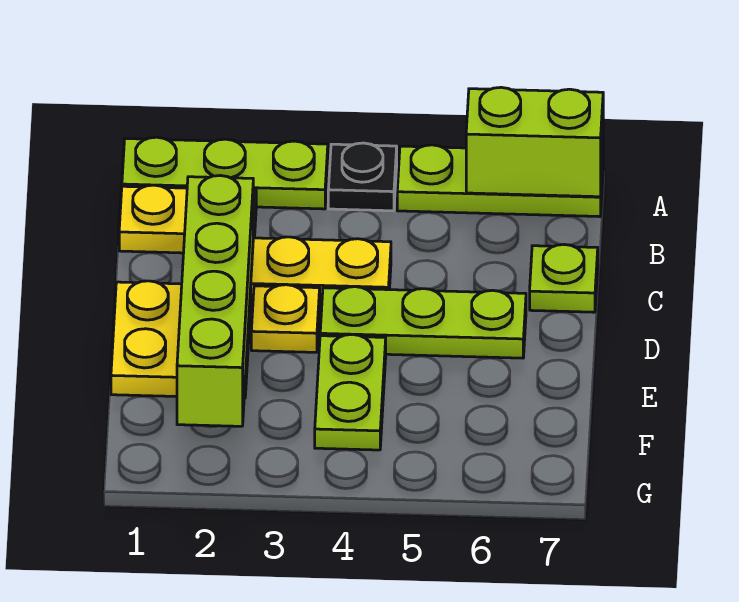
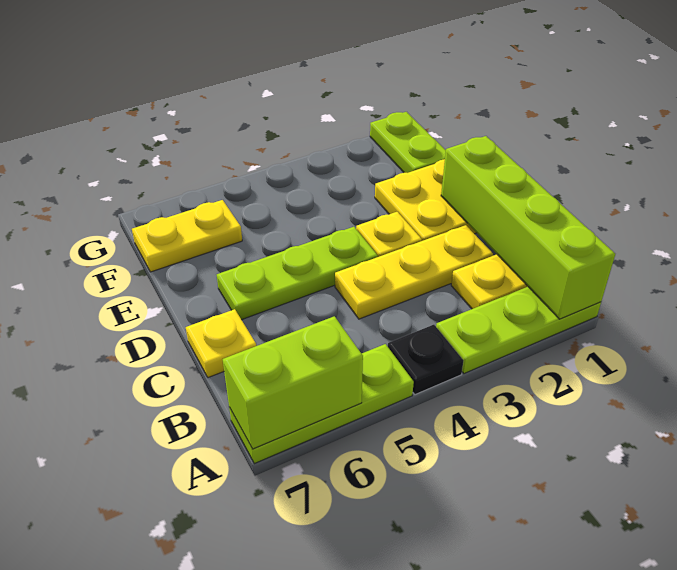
lime 1x4 brick [177,176,253,426] -> lime 1x4 brick moved to [441,136,615,319]
lime 1x1 plate [530,245,598,312] -> yellow 1x1 plate [186,309,256,378]
lime 1x2 plate [315,334,386,450] -> lime 1x2 plate moved to [370,112,446,173]
none -> yellow 1x2 plate [132,200,242,272]

